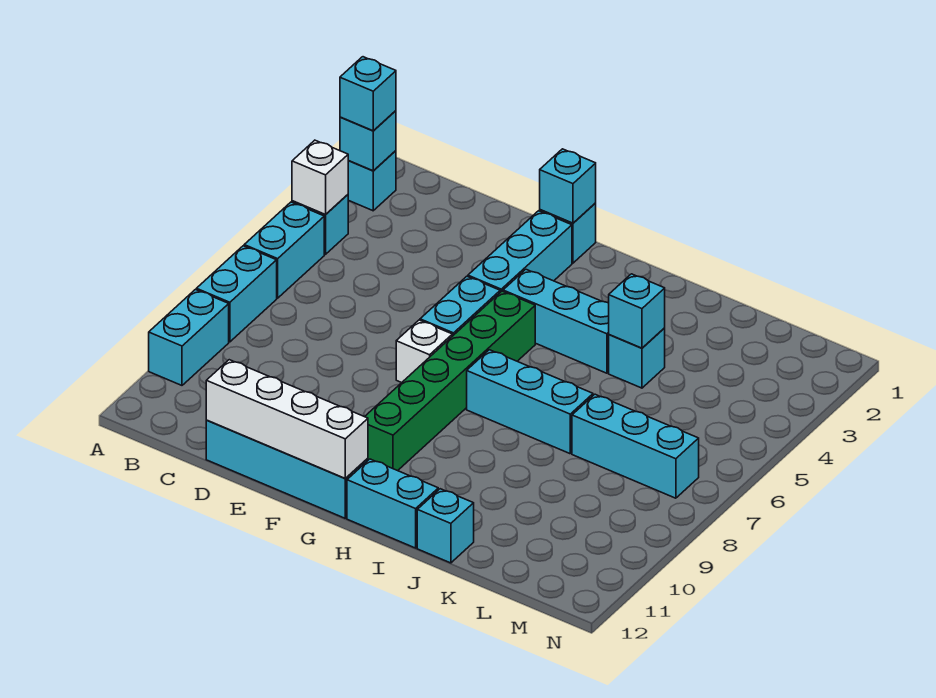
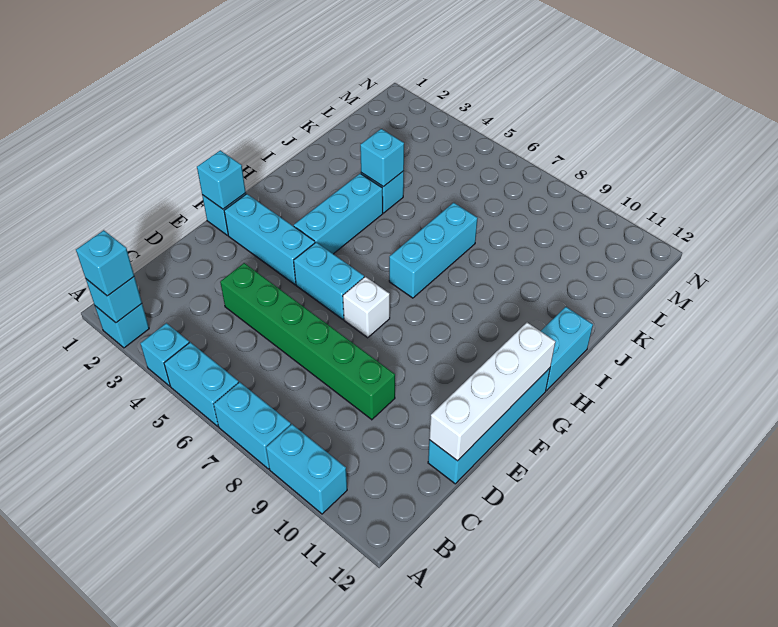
white 1x1 brick [292,140,348,214] -> none
green 1x6 brick [365,291,535,471] -> green 1x6 brick moved to [220,263,395,420]
cyan 1x1 brick [417,489,474,563] -> none
cyan 1x3 brick [572,394,699,498] -> none

